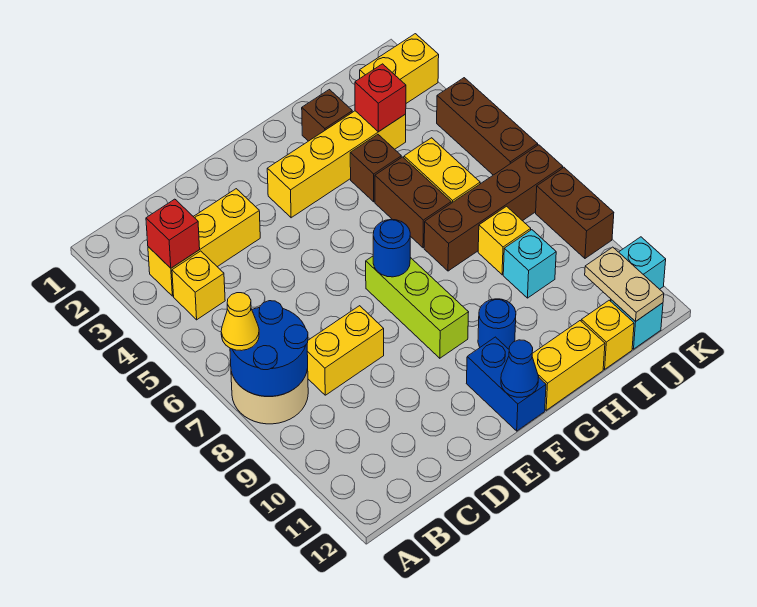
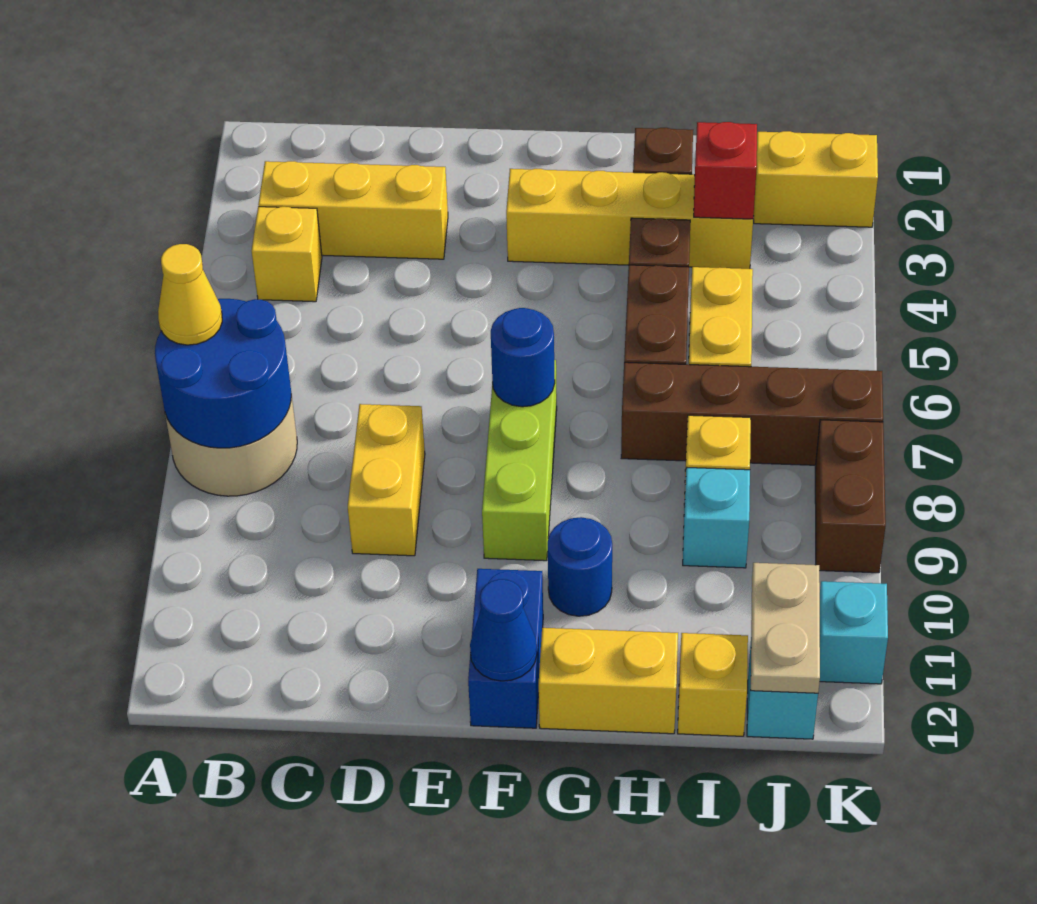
red 1x1 brick [146,199,200,268] -> none
yellow 1x2 brick [307,306,384,395] -> yellow 1x2 brick turned to [348,404,425,556]
brown 1x3 brick [437,78,538,175] -> none

